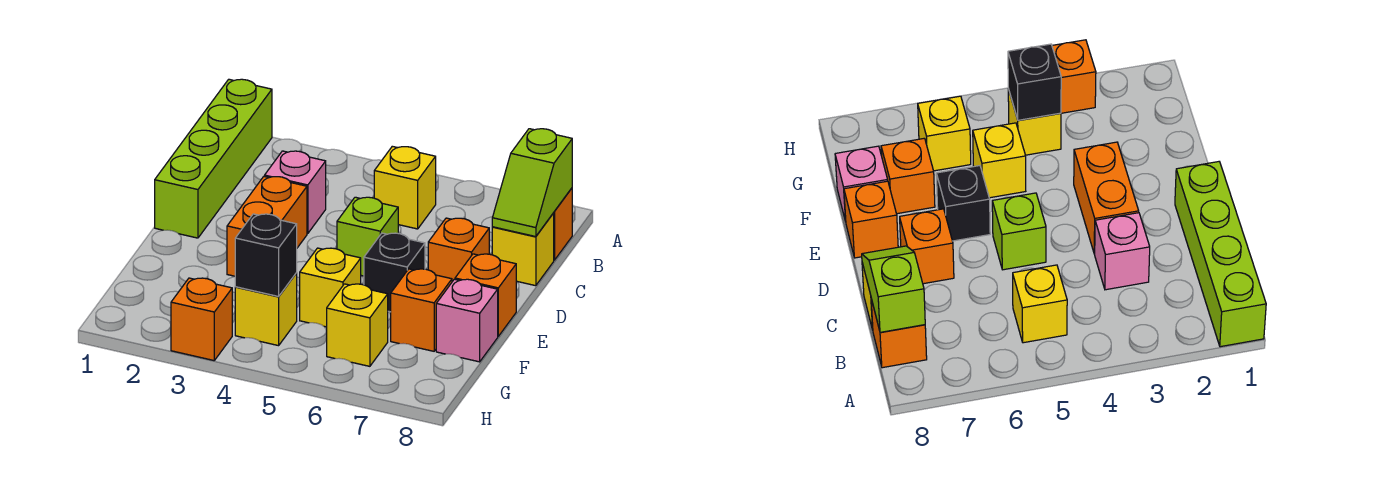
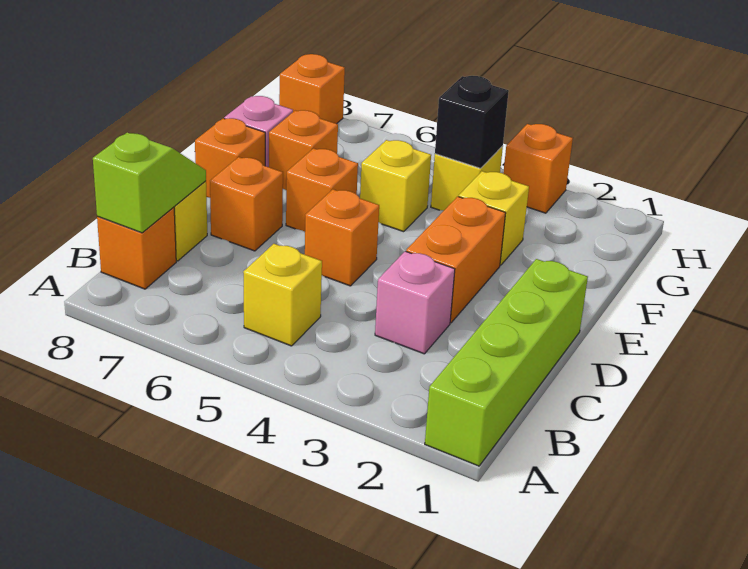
lime 1x1 brick [337,197,398,276] -> orange 1x1 brick [305,189,379,286]
black 1x1 brick [364,233,425,312] -> orange 1x1 brick [286,148,358,232]
yellow 1x1 brick [327,284,388,366] -> yellow 1x1 brick moved to [459,171,529,265]
none -> orange 1x1 brick [279,54,345,124]

